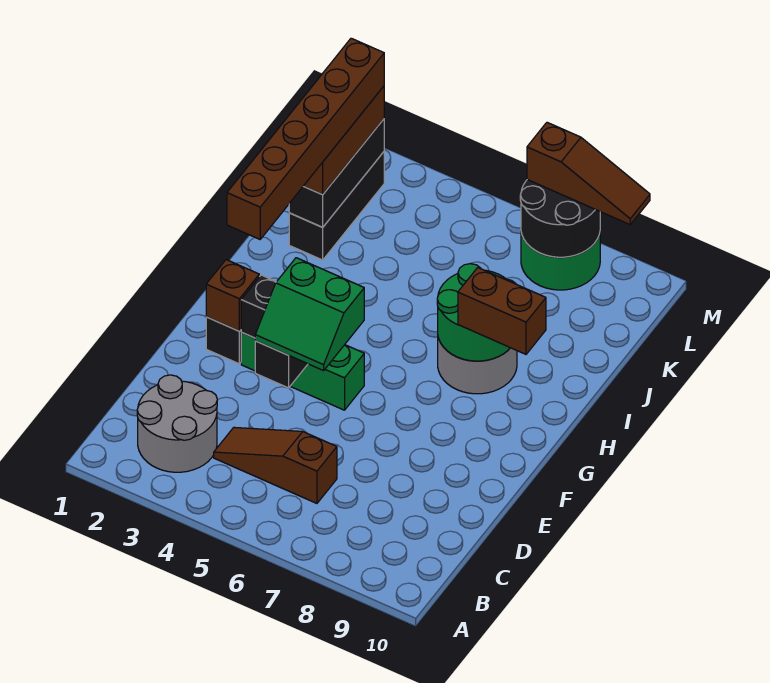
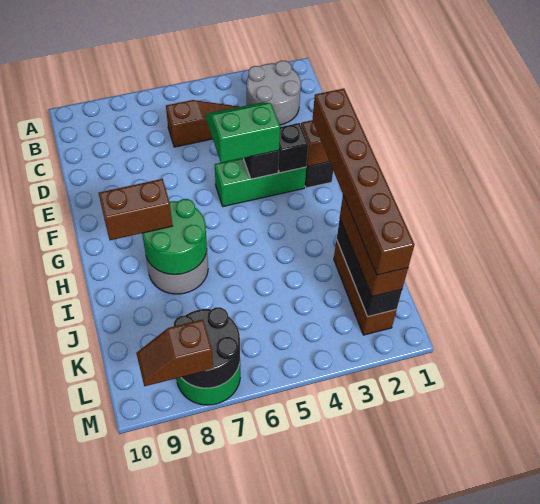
black 1x3 brick [289,152,384,260] -> brown 1x3 brick [334,240,397,335]
brown 1x3 slope [527,122,650,225] -> brown 1x2 slope [136,319,213,386]

